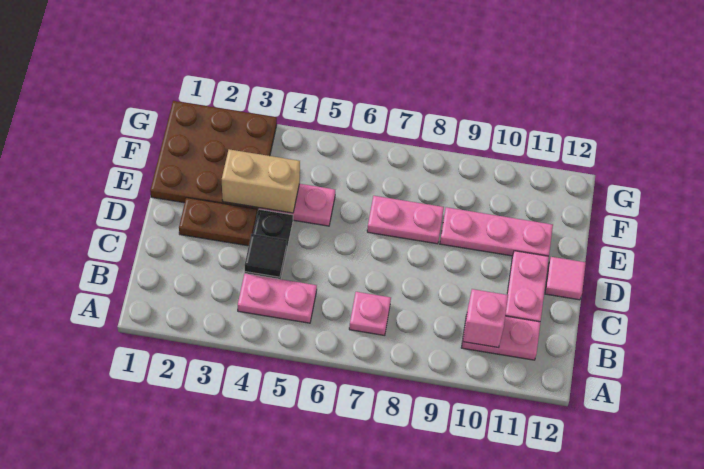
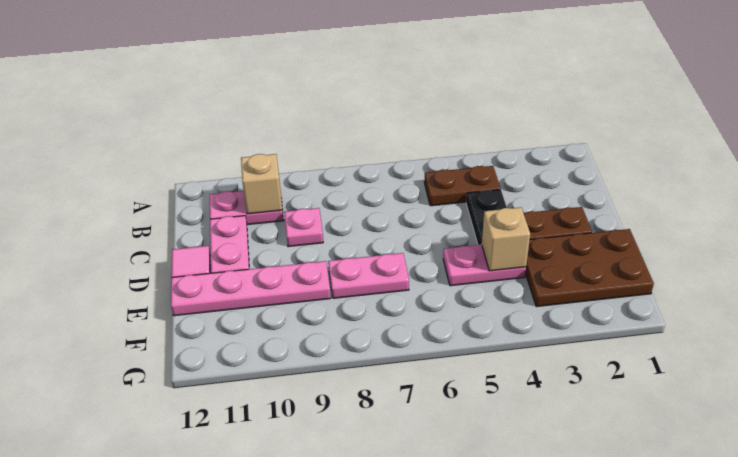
pink 1x2 plate [238,273,317,323] -> brown 1x2 plate [424,166,501,206]
pink 1x1 plate [349,292,391,336] -> pink 1x1 plate moved to [284,208,323,247]
pink 1x1 brick [463,289,508,348] -> tan 1x1 brick [241,154,282,214]
black 1x1 tile [245,234,287,277] -> none
brown 3x3 plate [150,101,277,213] -> brown 2x3 plate [525,229,654,307]
tan 1x2 brick [222,149,300,213] -> tan 1x1 brick [481,207,530,271]
pink 1x3 plate [440,207,553,256] -> pink 1x4 plate [171,261,331,316]

